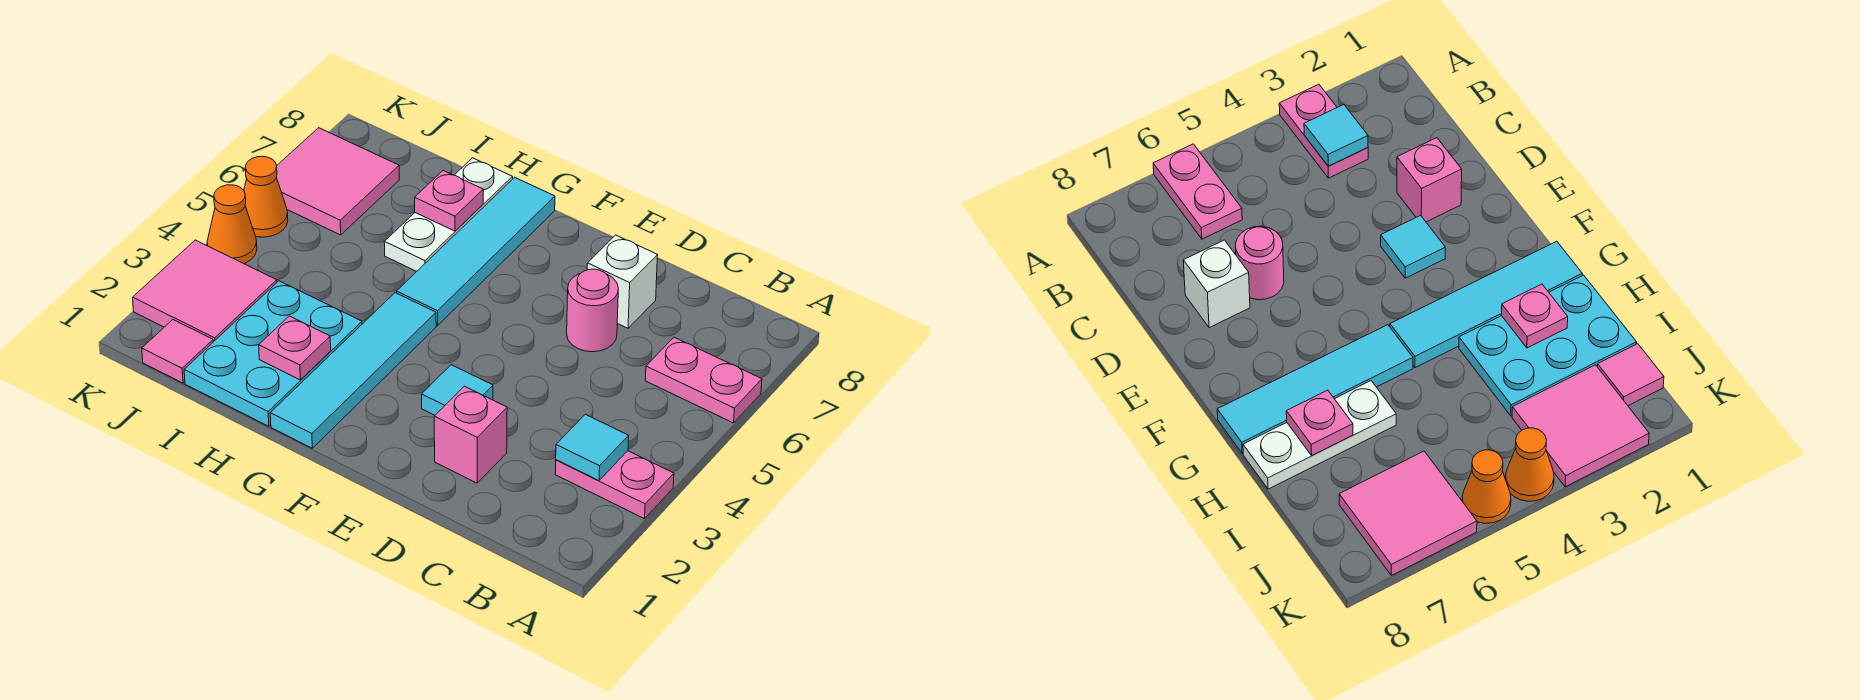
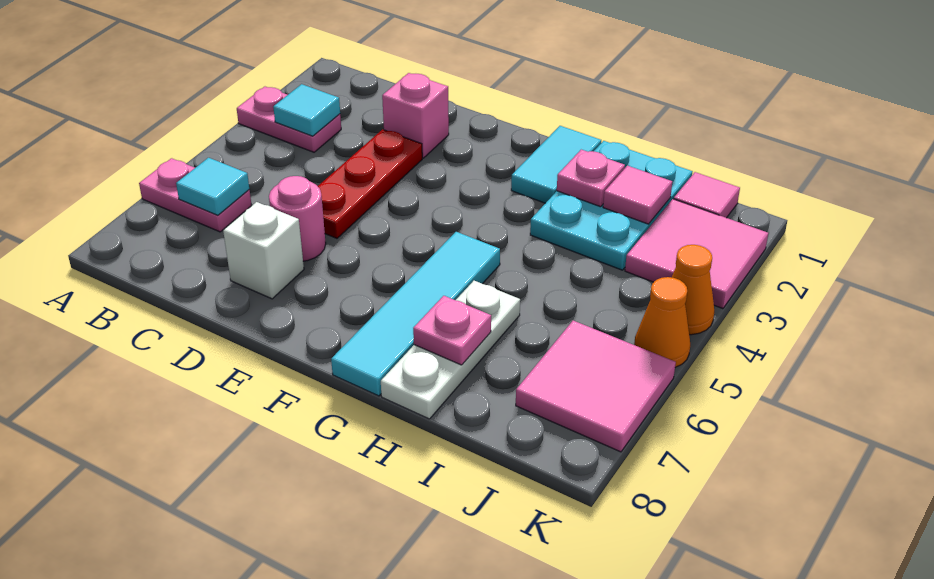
none -> red 1x3 plate [318,129,422,238]
cyan 1x1 tile [422,365,493,415] -> cyan 1x1 tile moved to [176,158,249,215]
cyan 1x4 tile [270,293,436,448] -> cyan 1x2 tile [511,126,601,203]
none -> pink 1x1 tile [603,166,672,224]

